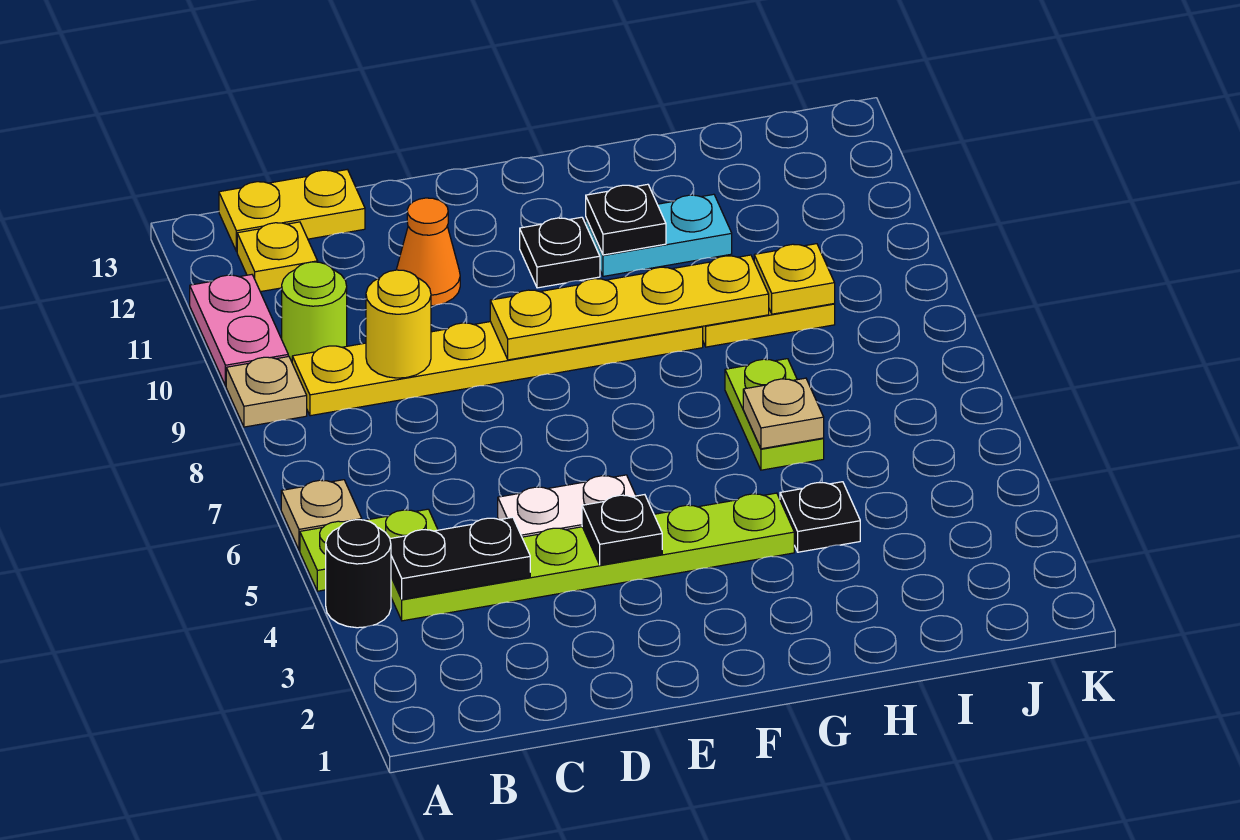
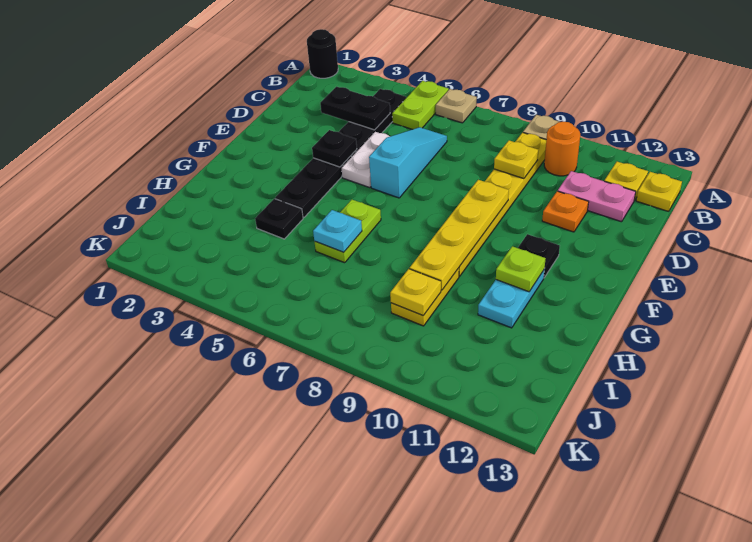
black 1x1 round brick [326,520,391,628] -> black 1x1 round brick moved to [307,29,338,78]
pink 1x2 plate [190,275,288,386] -> pink 1x2 plate moved to [558,171,636,222]
lime 1x6 plate [391,493,794,621] -> black 1x6 plate [275,89,406,218]
black 1x2 plate [390,517,530,599] -> black 1x2 plate turned to [320,87,390,130]
lime 1x1 round brick [282,262,347,362] -> orange 1x1 round brick [544,122,580,176]
yellow 1x2 plate [219,169,365,251] -> yellow 1x1 plate [636,172,682,211]
none -> cyan 1x3 slope [369,127,447,198]
yellow 1x1 round brick [366,270,431,378] -> yellow 1x1 plate [494,140,538,179]
orange 1x1 cone [396,198,460,306] -> orange 1x1 plate [542,191,589,232]
black 1x1 plate [586,184,666,255] -> lime 1x1 plate [496,246,546,292]
lime 1x2 plate [725,359,824,470] -> lime 1x2 plate turned to [314,200,381,263]
tan 1x1 plate [743,378,824,449] -> cyan 1x1 plate [313,210,362,252]

